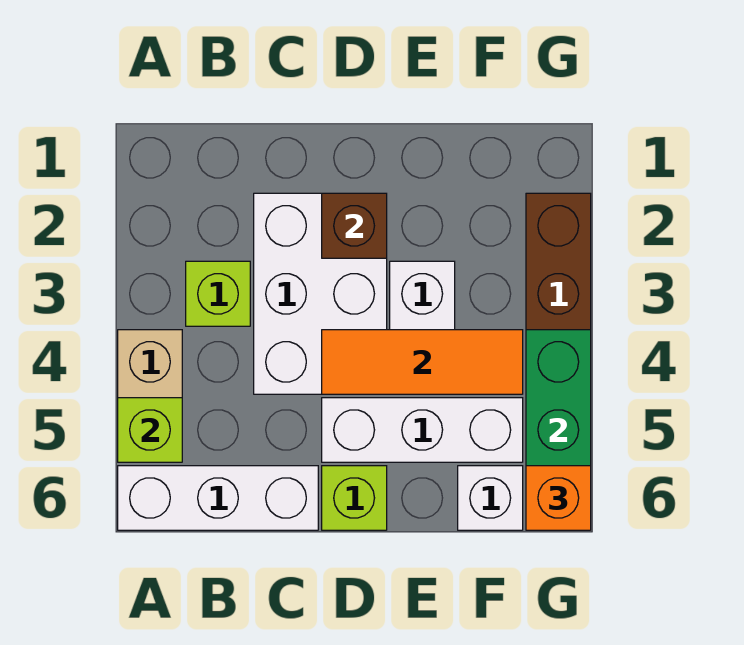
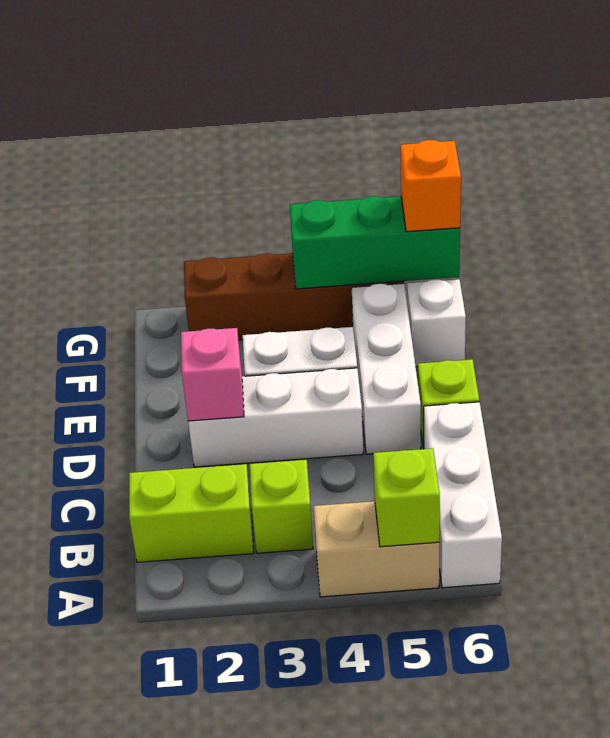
none -> lime 1x2 brick [129,464,254,562]
white 2x3 brick [254,193,387,394] -> white 1x3 brick [188,368,363,467]
brown 1x1 brick [322,193,387,258] -> pink 1x1 brick [181,328,244,421]
orange 1x3 tile [322,330,523,394] -> none

